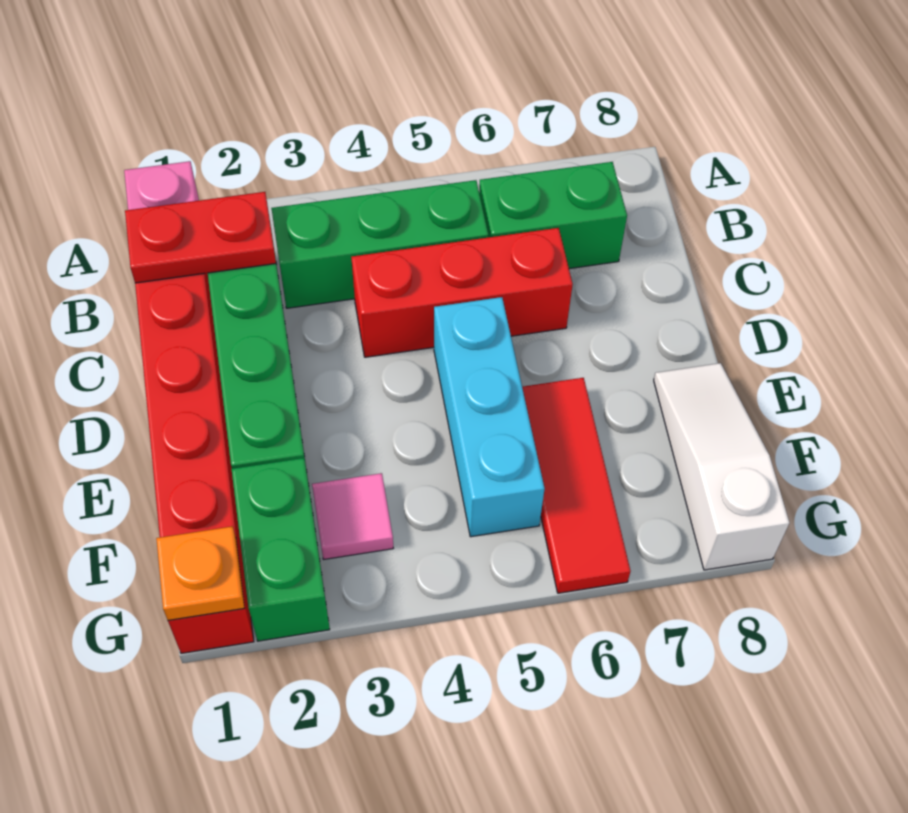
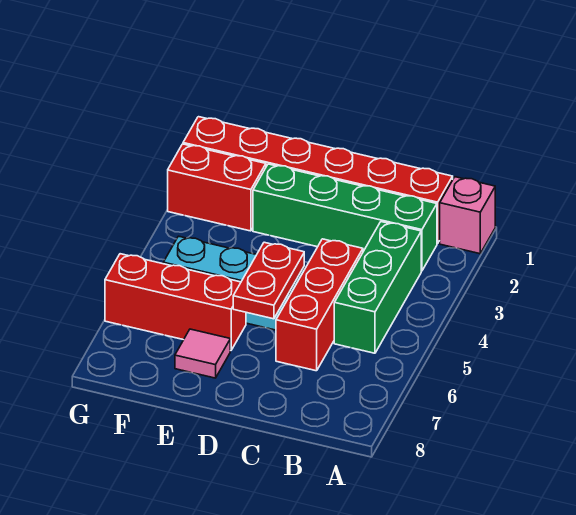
red 1x2 plate [125,192,276,283] -> red 1x2 plate moved to [233,242,304,319]
green 1x2 brick [479,162,627,269] -> none
red 1x3 tile [522,378,631,593] -> red 1x3 brick [105,254,246,351]
white 1x3 slope [654,363,790,570] -> none
green 1x2 brick [232,458,330,641] -> red 1x2 brick [168,144,266,231]
pink 1x1 tile [312,473,393,559] -> pink 1x1 tile moved to [175,329,230,378]
orange 1x1 plate [156,526,244,620] -> none

